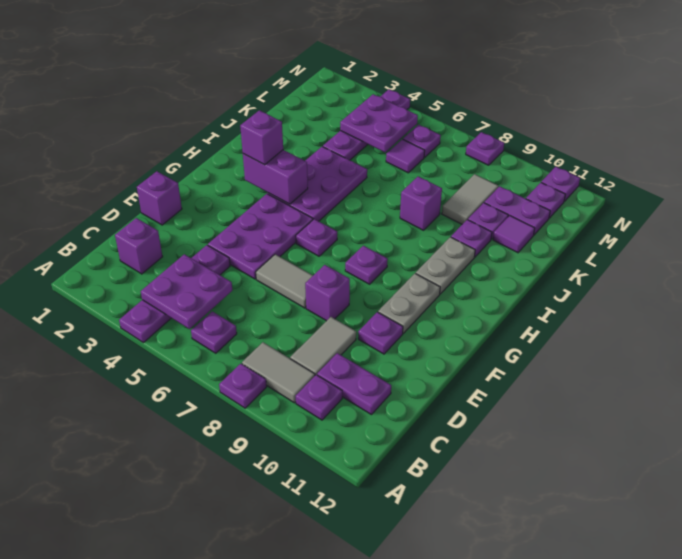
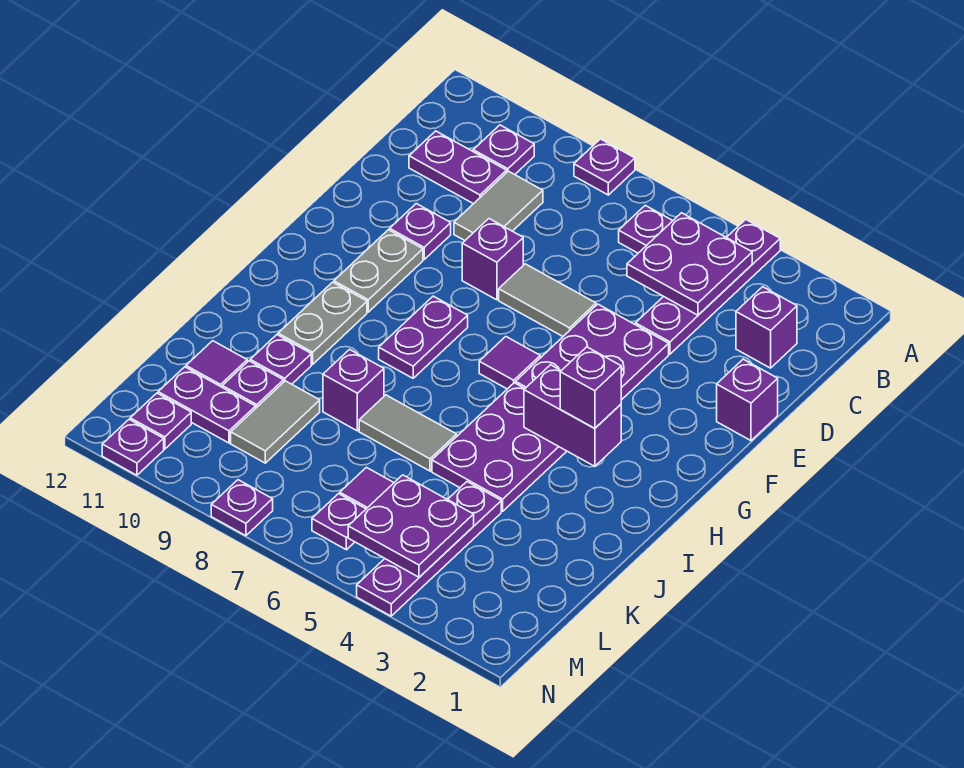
grey 1x2 tile [242,342,315,403] -> grey 1x2 tile moved to [359,395,457,471]
purple 1x1 plate [296,219,337,256] -> purple 1x1 tile [479,337,540,389]
purple 1x1 plate [345,246,388,284] -> purple 1x2 plate [379,296,468,378]

